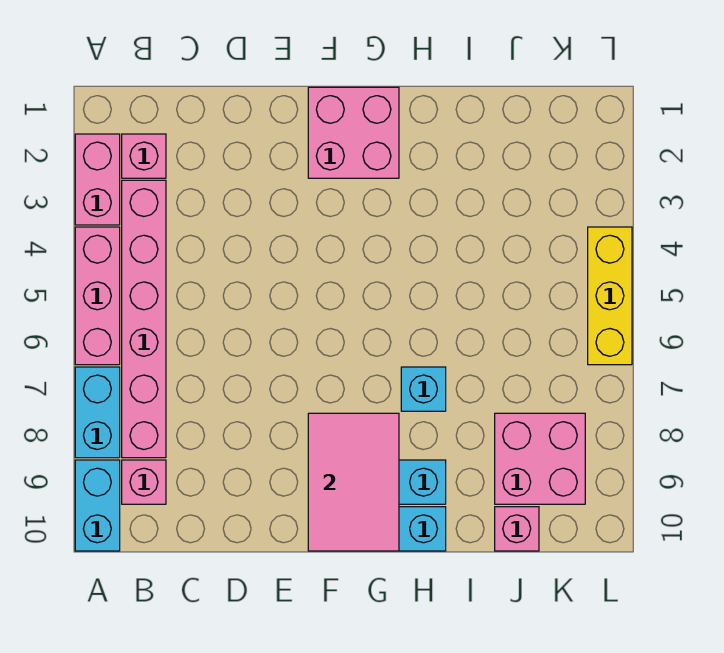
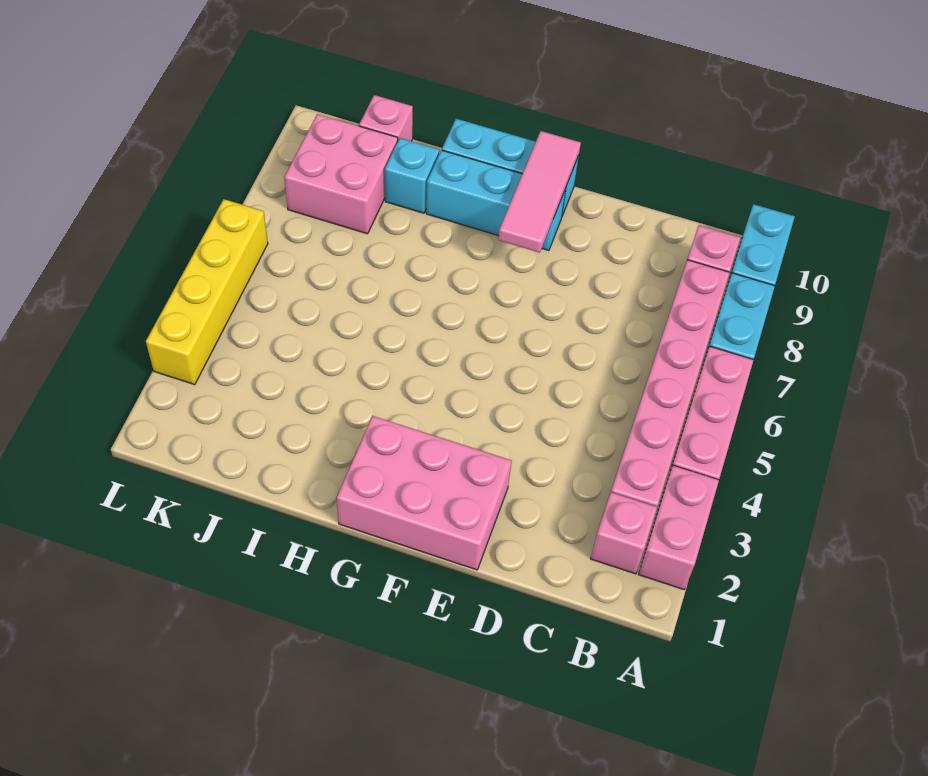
pink 2x2 brick [308,87,399,178] -> pink 2x3 brick [337,416,512,570]
pink 2x3 tile [308,413,399,551] -> pink 1x3 tile [498,131,581,253]
cyan 1x1 brick [401,367,446,411] -> cyan 1x1 brick moved to [385,138,439,213]
yellow 1x3 brick [588,227,632,365] -> yellow 1x4 brick [146,199,268,385]

